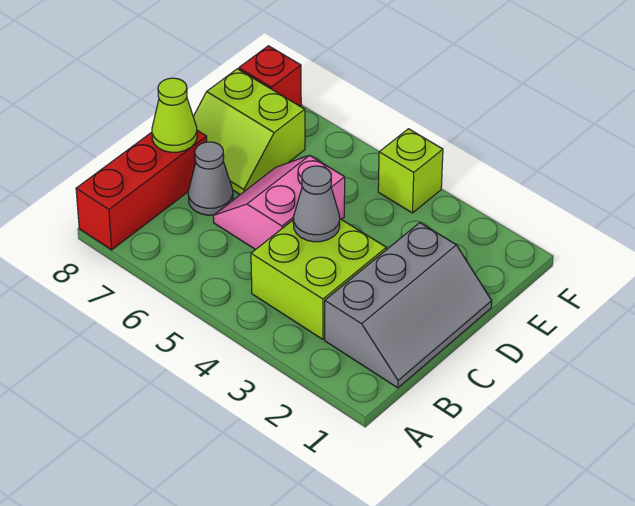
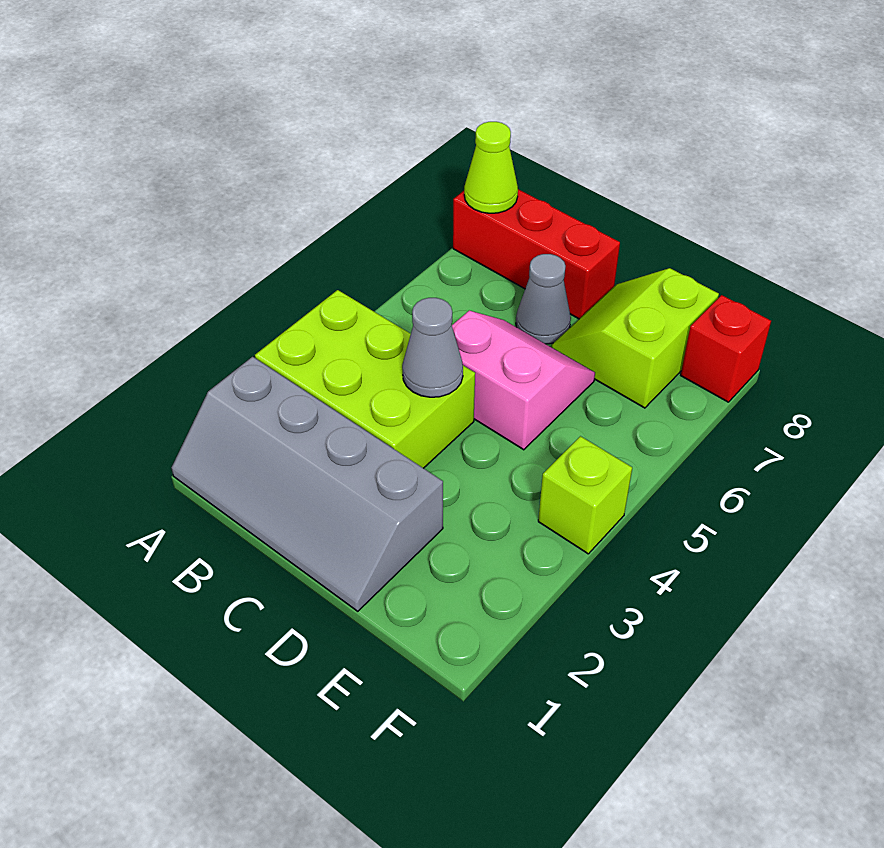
grey 2x3 slope [325,223,492,388] -> grey 2x4 slope [171,357,443,611]
lime 2x2 brick [251,219,386,339] -> lime 2x3 brick [255,290,475,468]
lime 1x1 cone [152,78,197,152] -> lime 1x1 cone moved to [464,122,518,213]

